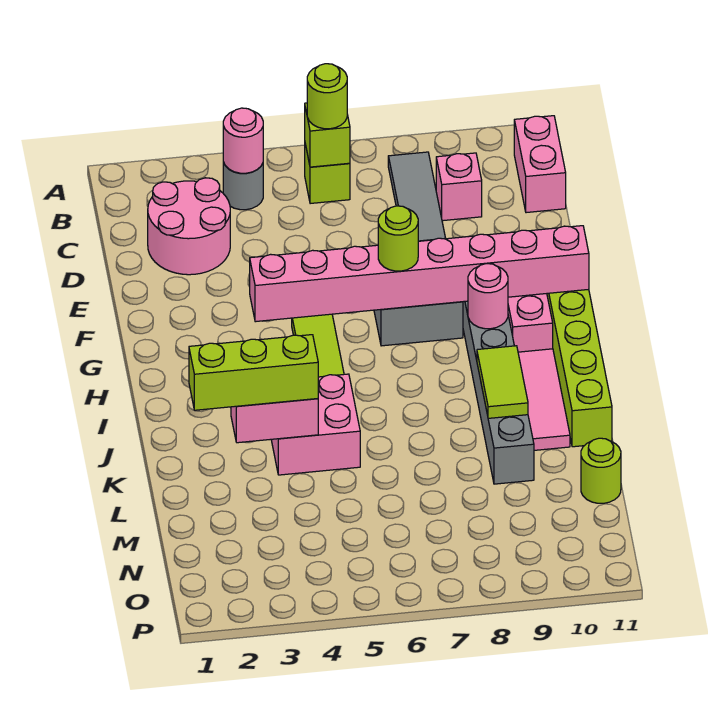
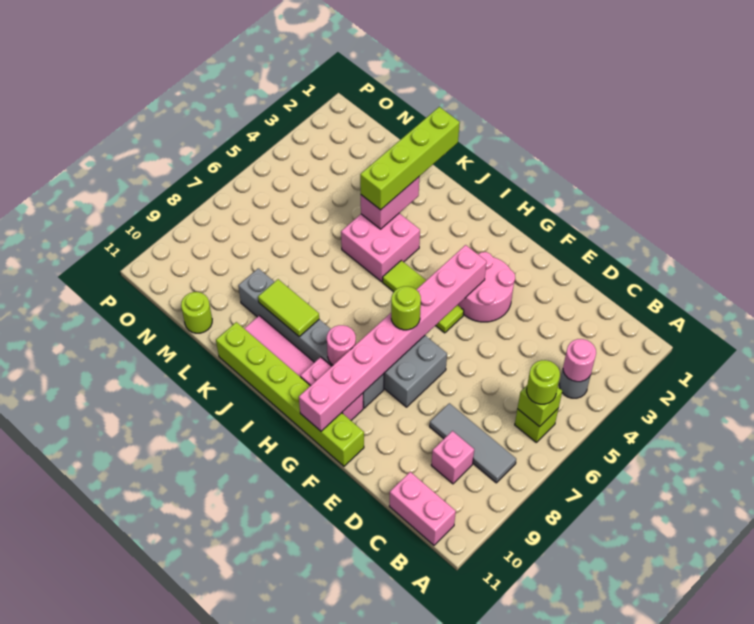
pink 2x2 round brick [148,178,230,275] -> pink 2x2 round brick moved to [458,252,515,322]
lime 1x3 brick [189,335,318,410] -> lime 1x4 brick [360,107,460,210]

